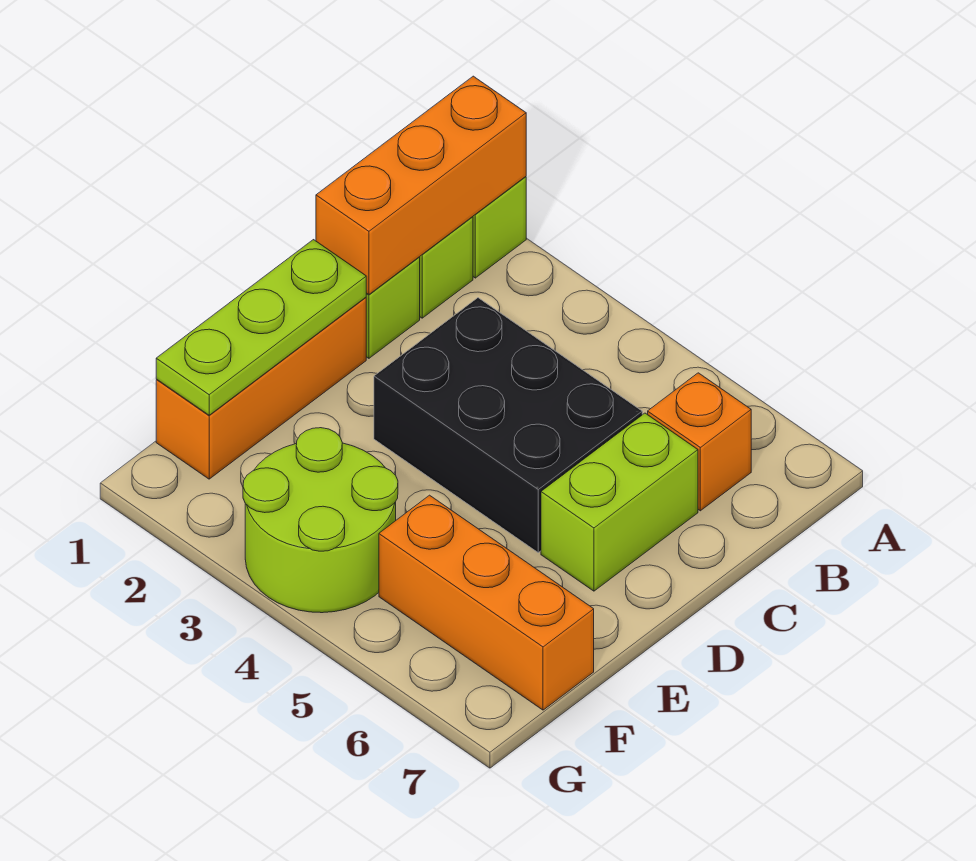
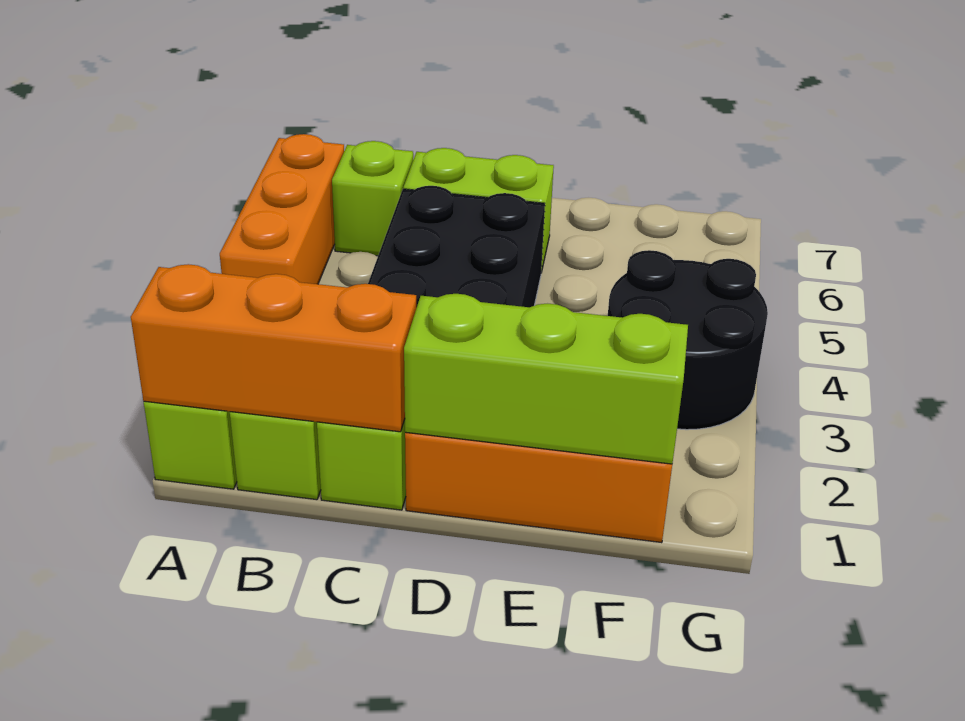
orange 1x1 brick [648,373,751,511] -> lime 1x1 brick [332,141,413,256]
lime 1x3 plate [156,240,366,415] -> lime 1x3 brick [404,294,688,464]
lime 2x2 round brick [243,428,398,613] -> black 2x2 round brick [608,250,768,430]
orange 1x3 brick [379,495,594,710] -> orange 1x3 brick moved to [220,134,344,284]

